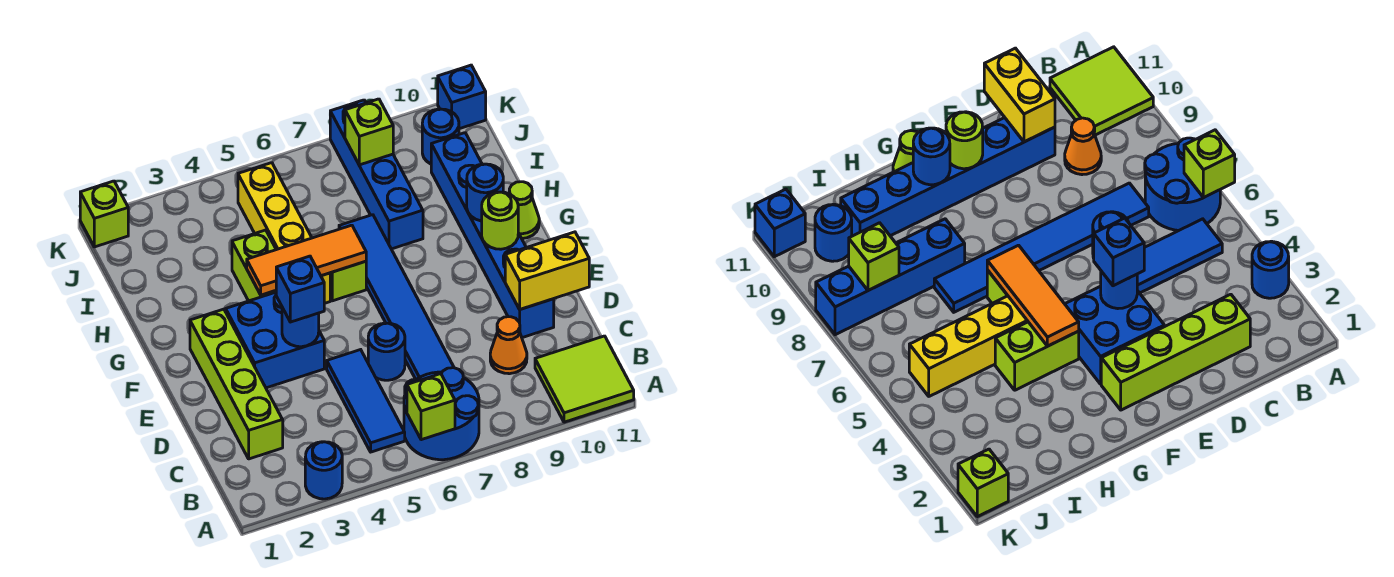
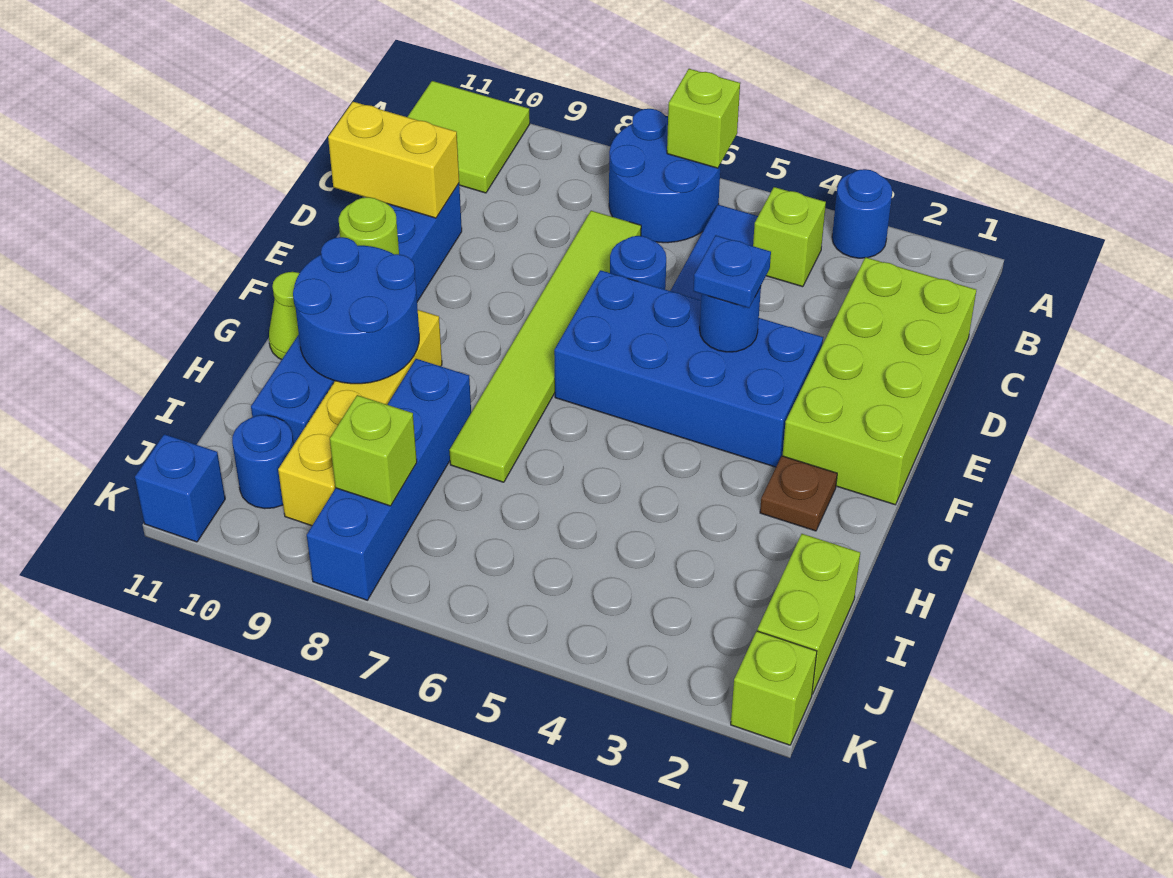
lime 1x4 brick [190,309,283,459] -> lime 2x4 brick [782,257,976,505]
blue 1x6 tile [339,215,454,379] -> lime 1x6 tile [450,211,641,482]
orange 1x1 cone [490,317,527,374] -> none
blue 2x2 brick [226,292,324,388] -> blue 2x4 brick [554,270,823,467]
blue 1x1 brick [276,256,324,322] -> blue 1x1 plate [693,235,771,308]
none -> brown 1x1 plate [760,456,837,531]
lime 1x2 brick [232,230,276,301] -> lime 1x2 brick moved to [757,534,860,694]
orange 1x3 tile [247,225,366,295] -> none
yellow 1x4 brick [238,163,330,304] -> yellow 1x4 brick moved to [278,310,442,526]
lime 1x1 brick [330,261,366,301] -> lime 1x1 brick moved to [753,187,826,287]
blue 1x1 round brick [467,164,503,221] -> blue 2x2 round brick [293,237,419,384]

